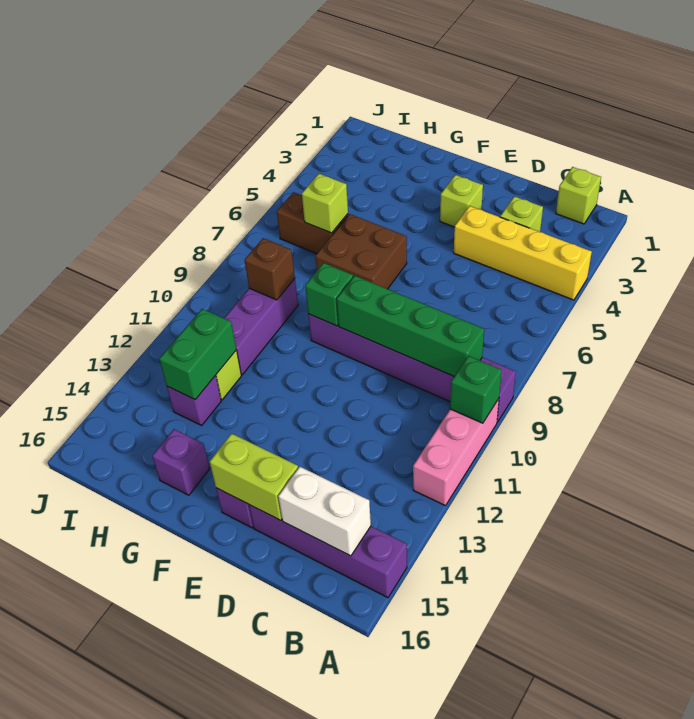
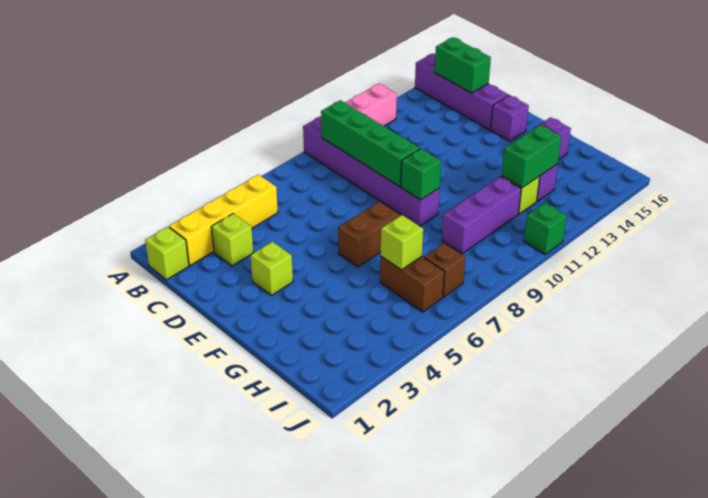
yellow 1x4 brick [454,206,592,300] -> yellow 1x4 brick turned to [169,175,278,266]
green 1x1 brick [450,356,502,423] -> green 1x1 brick moved to [524,203,567,254]
white 1x2 brick [278,467,371,556] -> green 1x2 brick [434,37,491,93]
lime 1x2 brick [210,434,298,521] -> none
brown 2x2 brick [316,214,407,289] -> brown 1x2 brick [338,201,399,267]
brown 1x1 brick [245,238,295,300] -> brown 1x1 brick moved to [424,243,465,297]

